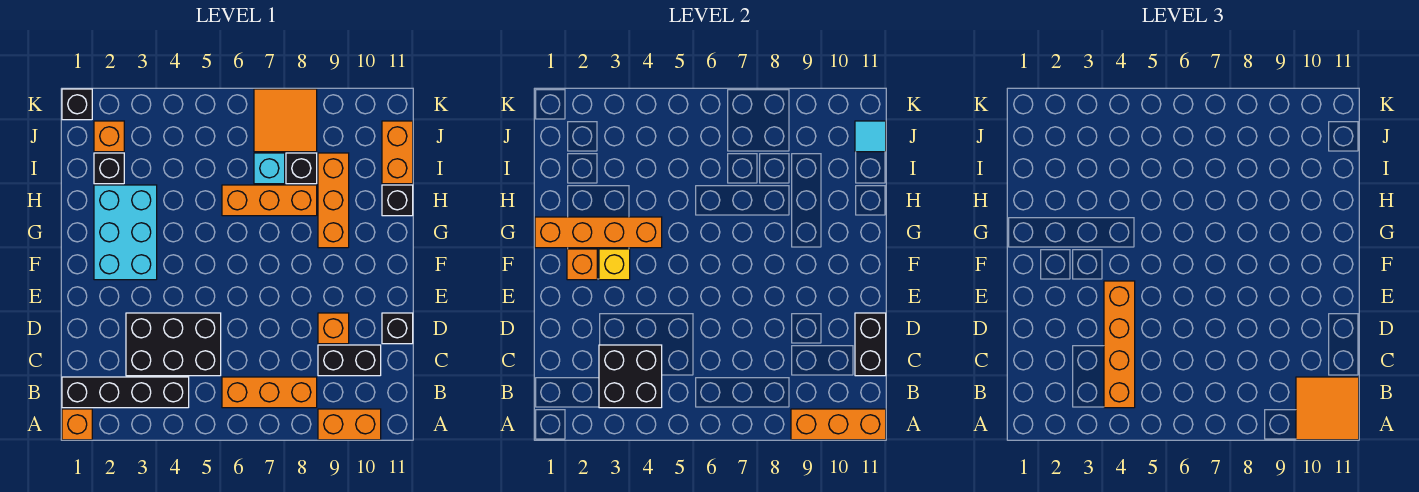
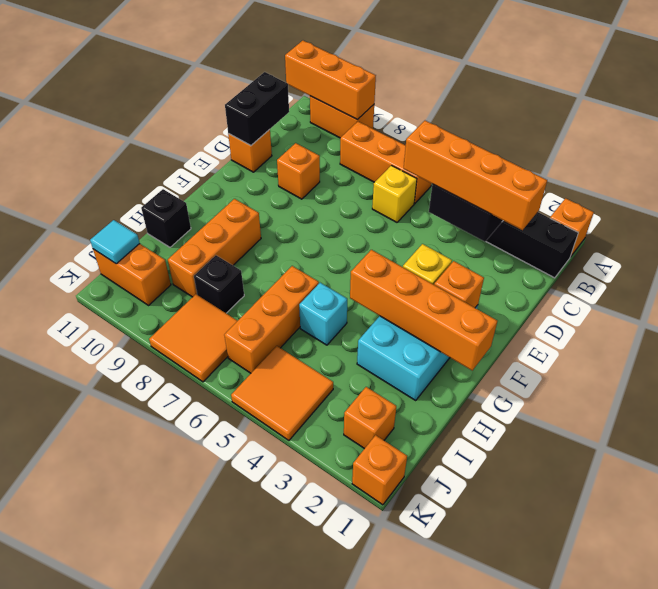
orange 2x2 tile [1296,377,1359,440] -> orange 2x2 tile moved to [231,346,333,440]
orange 1x4 brick [1104,281,1135,408] -> orange 1x4 brick turned to [404,121,547,230]
black 2x3 brick [126,313,221,376] -> none
none -> yellow 1x1 brick [372,165,417,222]
black 1x2 brick [318,345,381,376] -> none
black 1x1 brick [382,313,413,344] -> orange 1x1 brick [228,129,272,172]
orange 1x3 brick [222,185,317,216] -> orange 1x3 brick turned to [224,266,319,373]
black 1x1 brick [94,153,124,184] -> none
cyan 1x1 brick [254,153,285,184] -> cyan 1x1 brick moved to [299,283,347,345]
orange 1x2 brick [382,121,413,184] -> orange 1x2 brick turned to [93,244,171,305]
black 1x1 brick [62,89,92,120] -> orange 1x1 brick [352,435,407,505]

